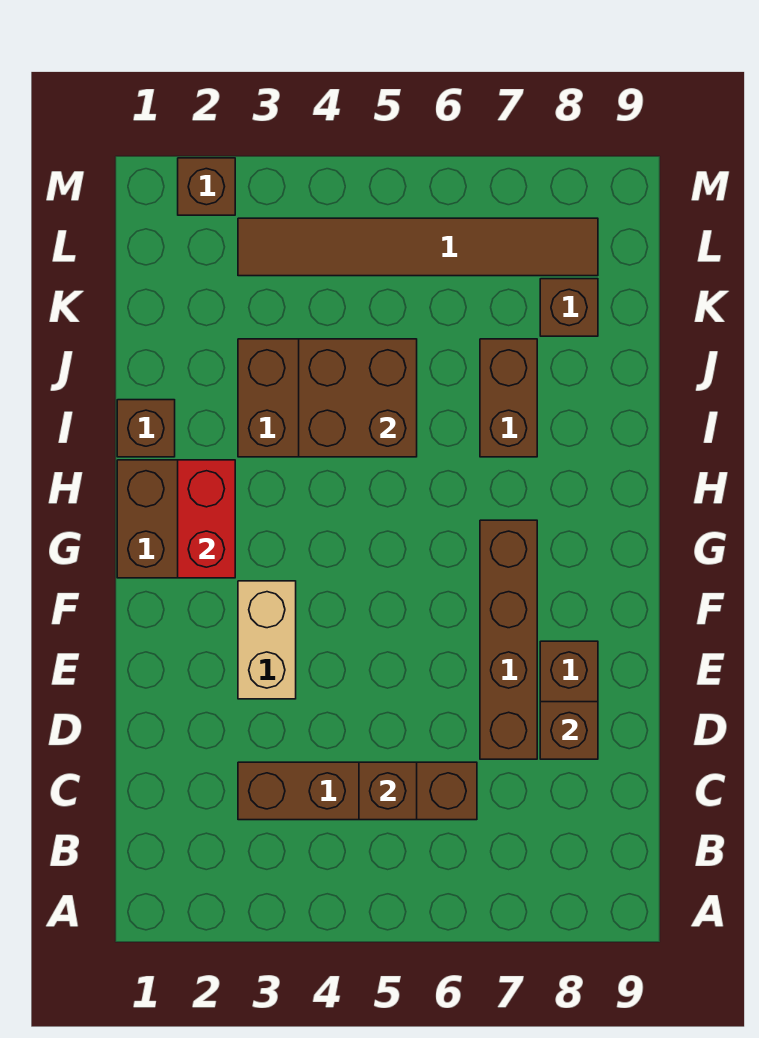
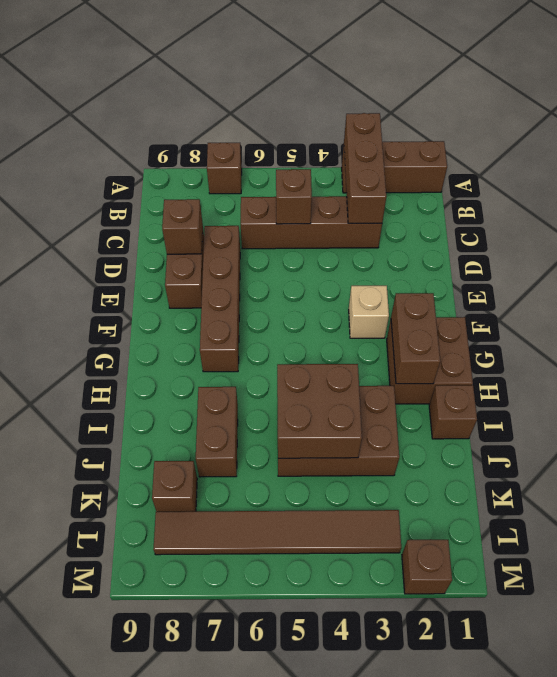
none -> brown 1x3 brick [342,141,447,193]
none -> brown 1x3 brick [344,113,386,223]
none -> brown 1x1 brick [207,143,242,194]
tan 1x2 brick [238,581,296,699] -> tan 1x1 brick [349,286,389,338]
red 1x2 brick [178,460,235,578] -> brown 1x2 brick [391,293,440,384]

